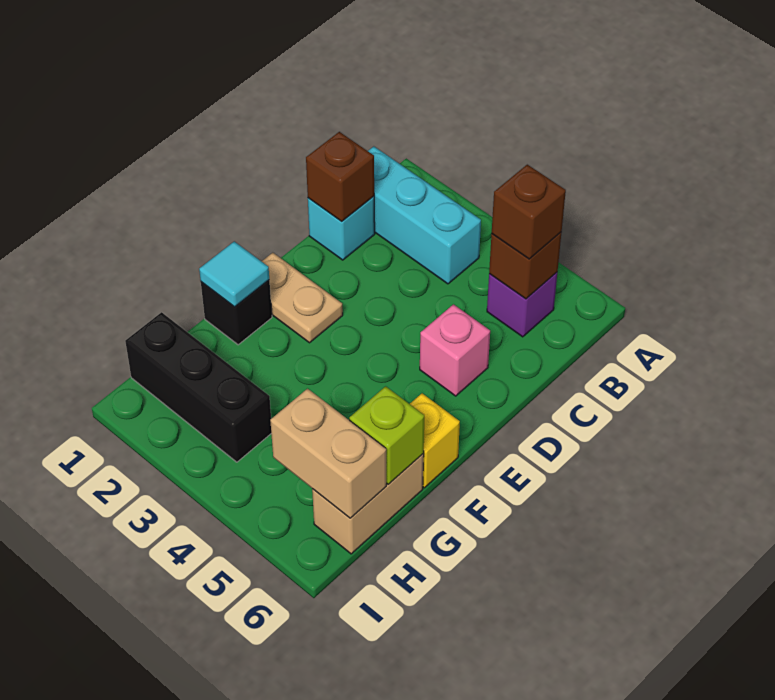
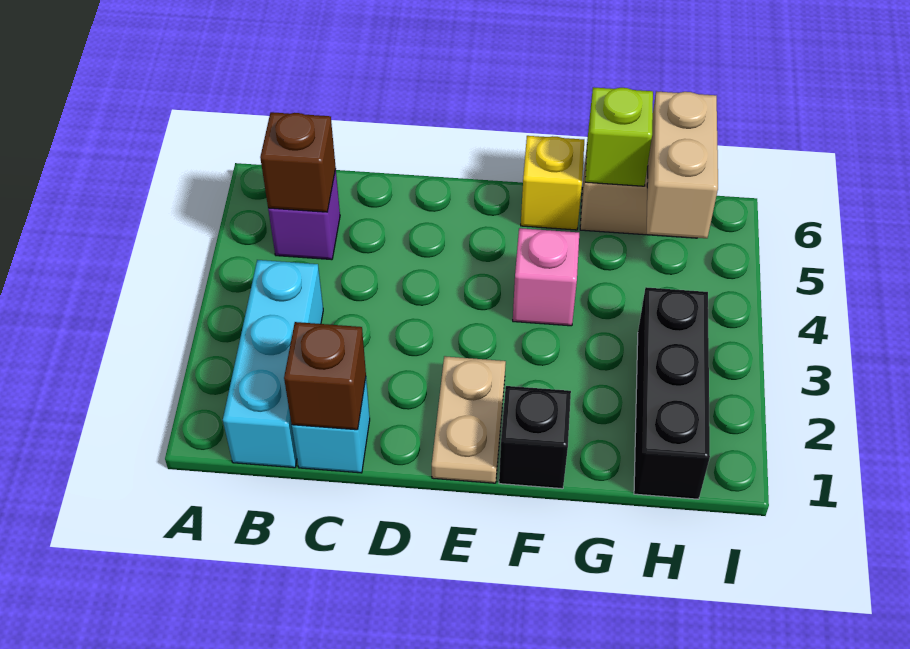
brown 1x1 brick [492,165,566,259] -> none
pink 1x1 brick [420,304,490,396] -> pink 1x1 brick moved to [513,228,579,326]
cyan 1x1 tile [199,241,269,307] -> none

